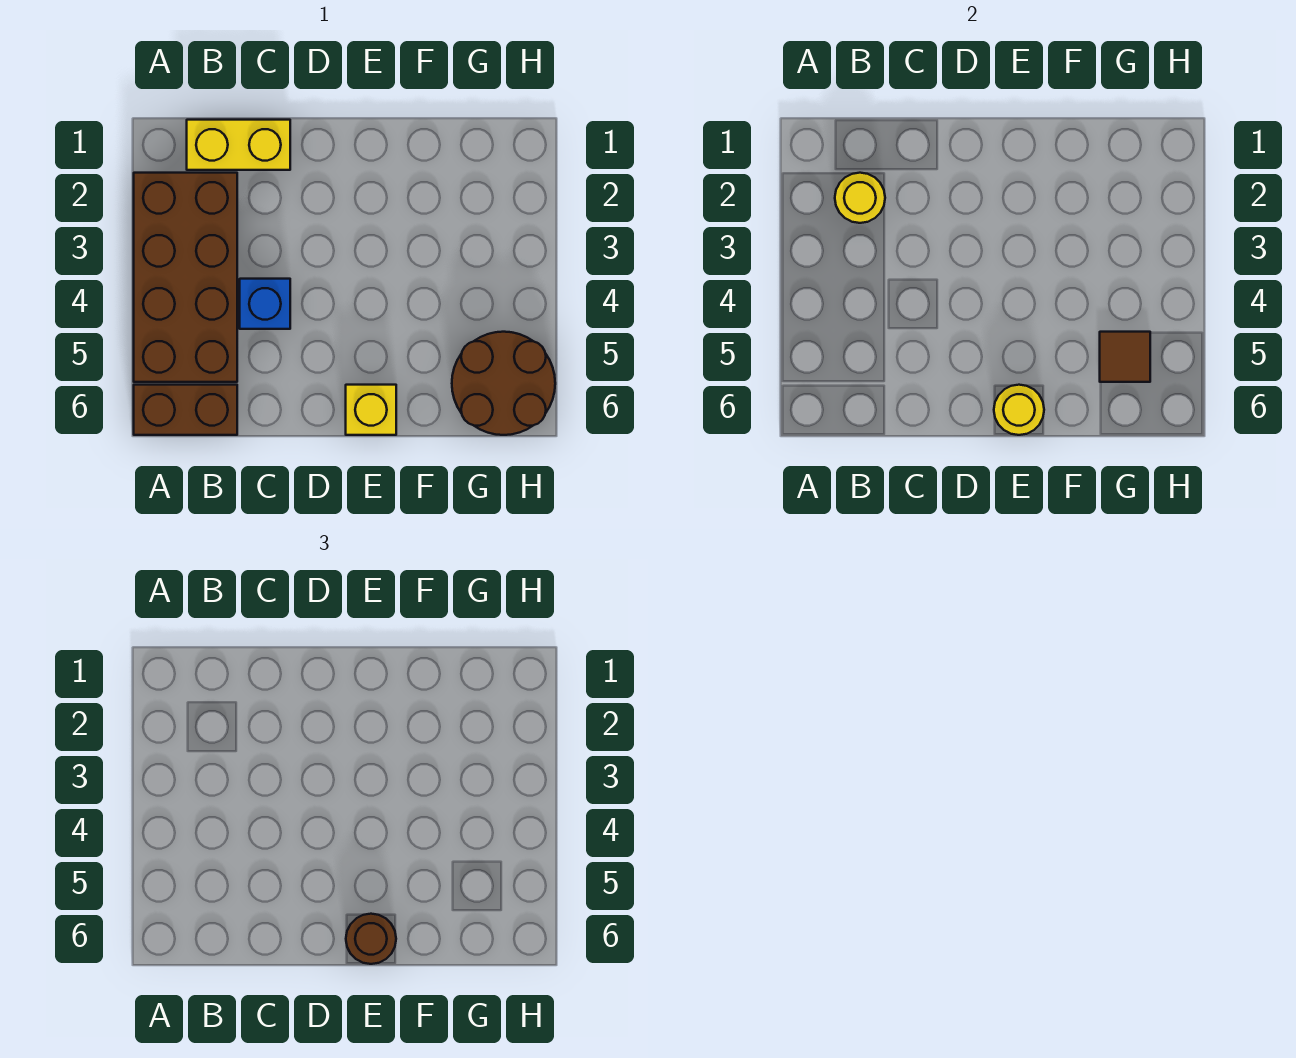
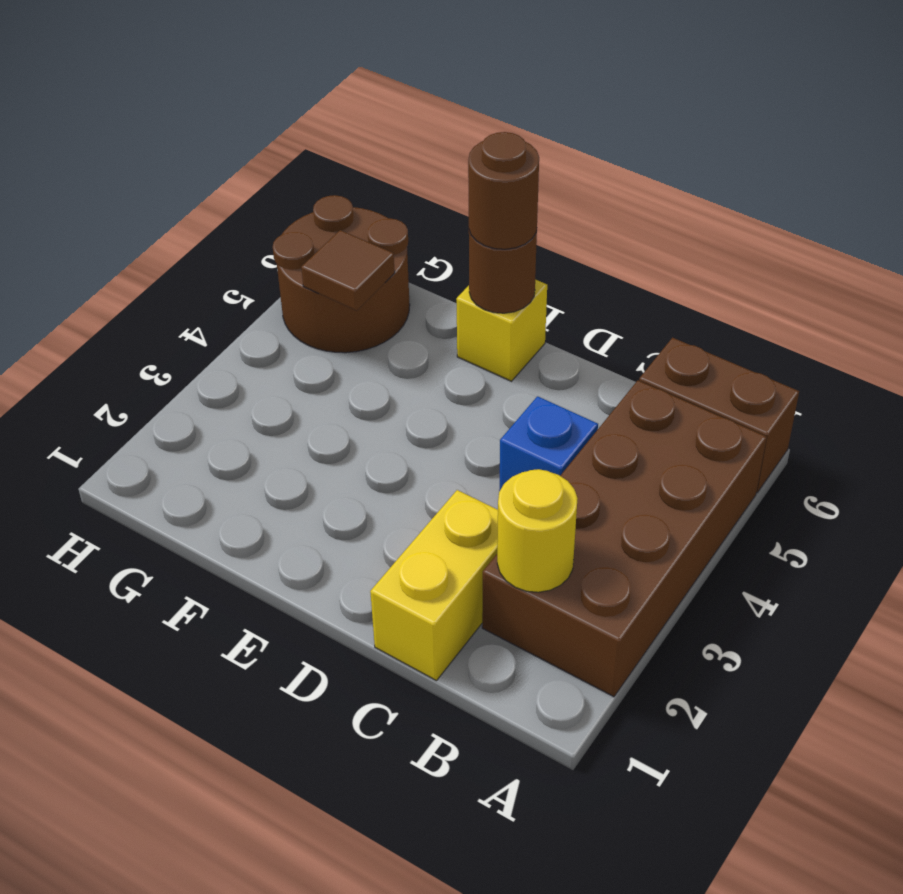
yellow 1x2 brick [187,120,290,170] -> yellow 1x2 brick turned to [370,490,498,681]
yellow 1x1 round brick [994,385,1044,435] -> brown 1x1 round brick [469,231,537,313]

